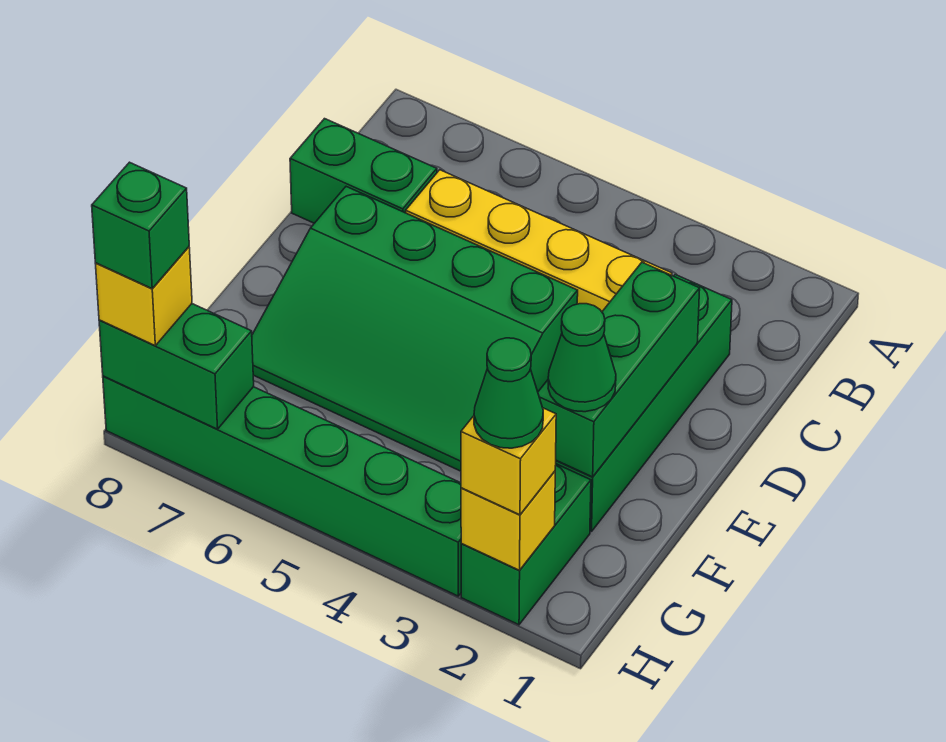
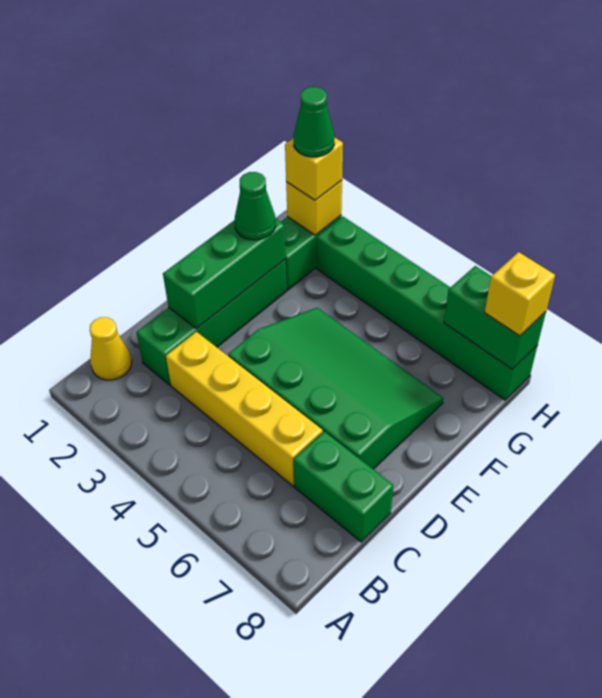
none -> yellow 1x1 cone [90,317,132,380]
green 1x1 brick [92,162,189,289] -> none

